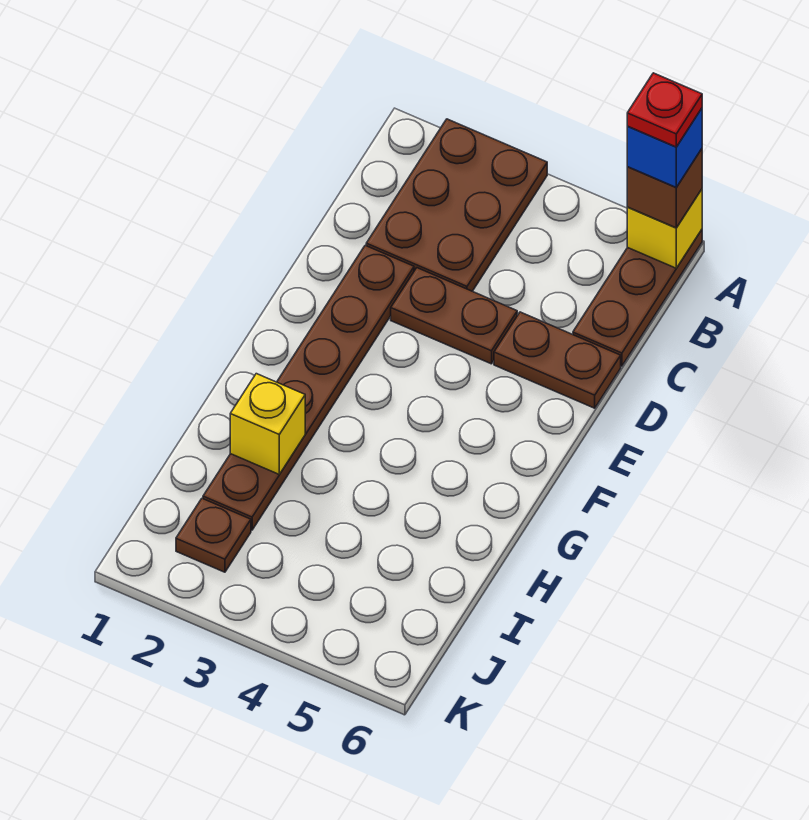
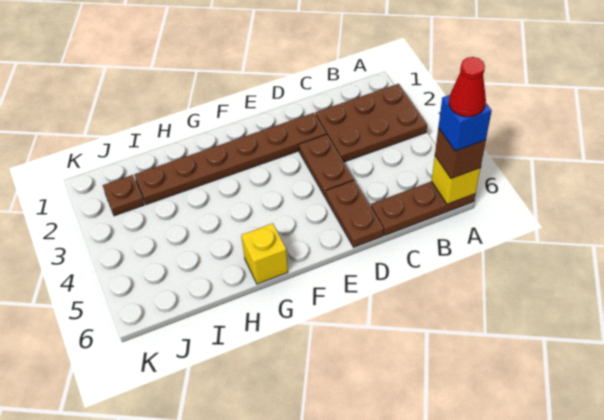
red 1x1 plate [627,73,702,147] -> red 1x1 cone [449,57,486,117]
yellow 1x1 brick [230,374,305,474] -> yellow 1x1 brick moved to [241,223,288,284]

